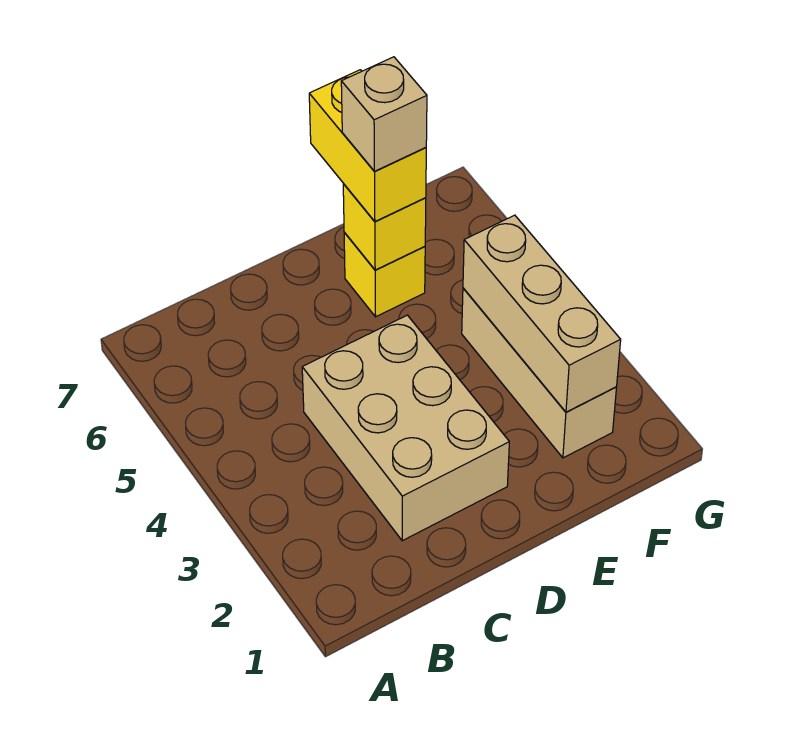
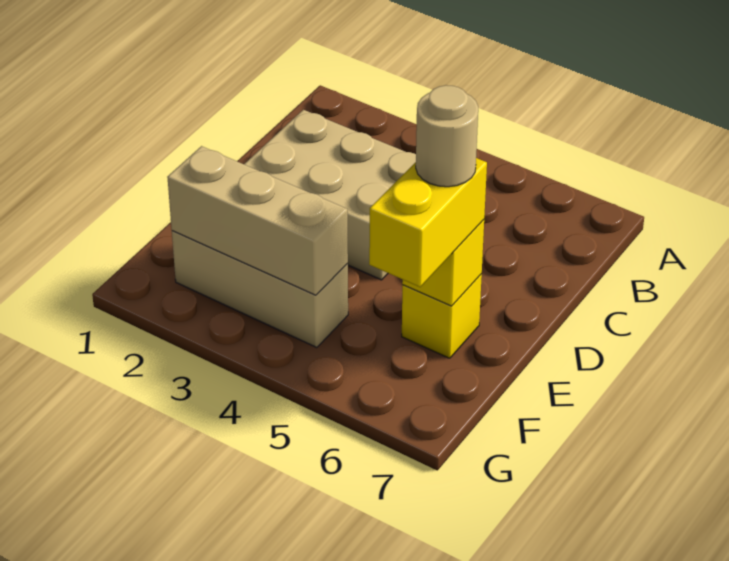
yellow 1x2 brick [309,70,426,221] -> yellow 1x2 brick turned to [369,158,487,287]
tan 1x1 brick [341,57,427,171] -> tan 1x1 round brick [416,85,478,187]

